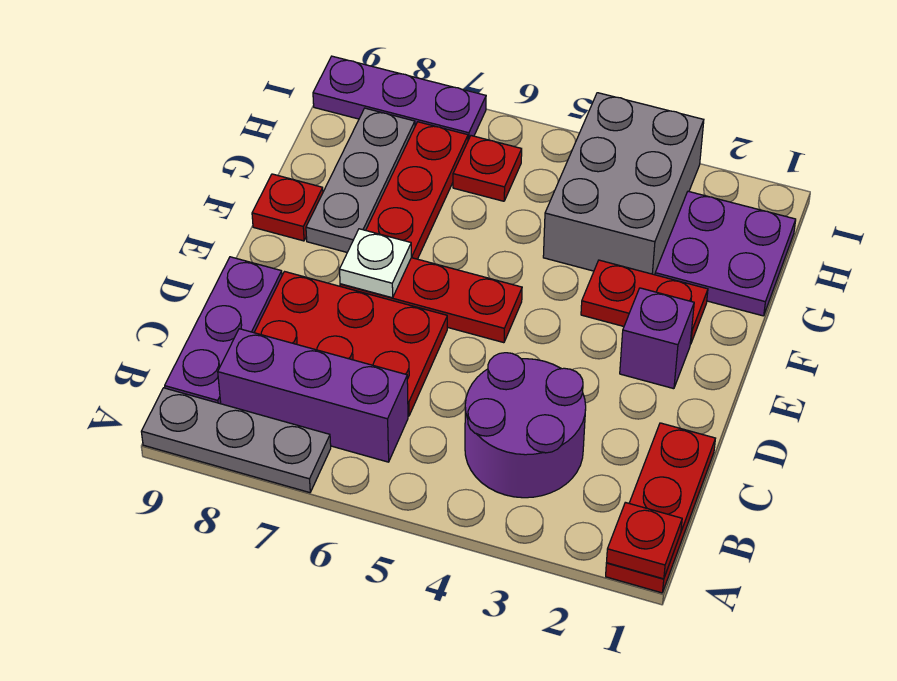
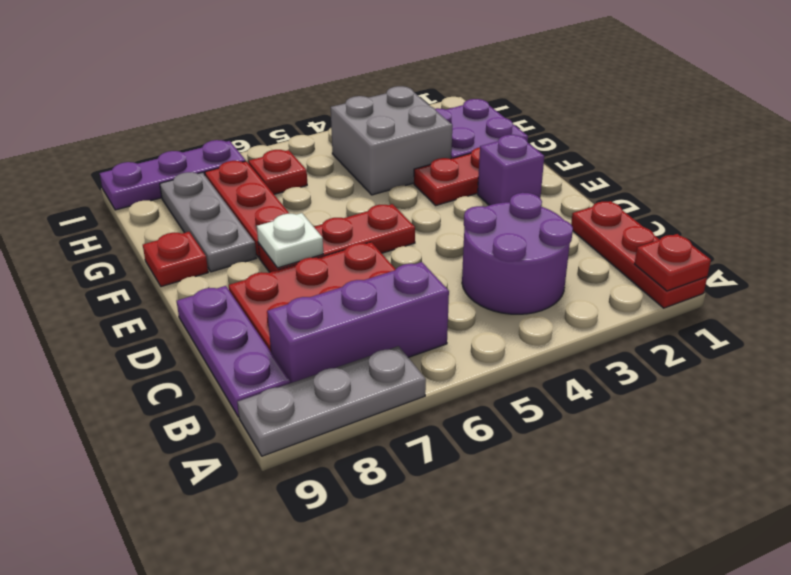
grey 2x3 brick [543,93,704,275] -> grey 2x2 brick [331,86,452,195]

